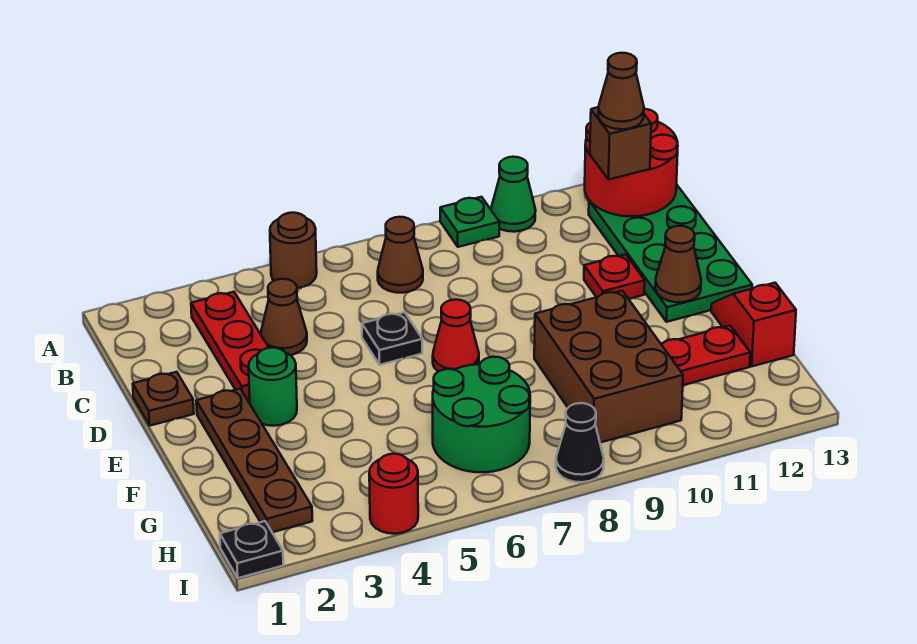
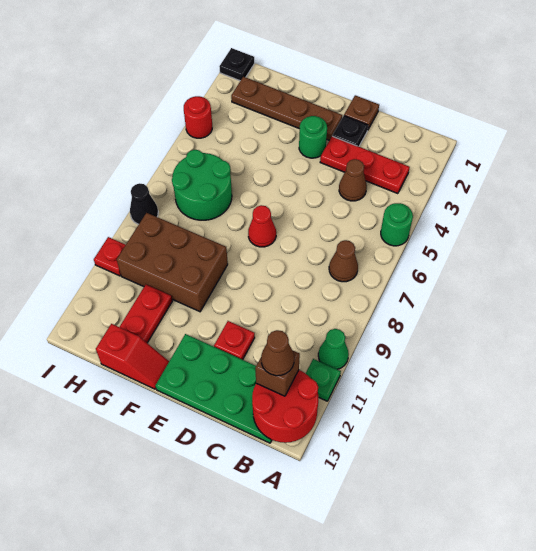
brown 1x1 round brick [270,213,317,288] -> green 1x1 round brick [381,203,413,246]
green 1x1 plate [440,197,499,247] -> green 1x1 plate moved to [306,359,341,401]
black 1x1 plate [362,312,422,365] -> black 1x1 plate moved to [332,116,368,147]
brown 1x1 cone [655,226,701,302] -> none
none -> red 1x1 plate [94,237,125,276]

